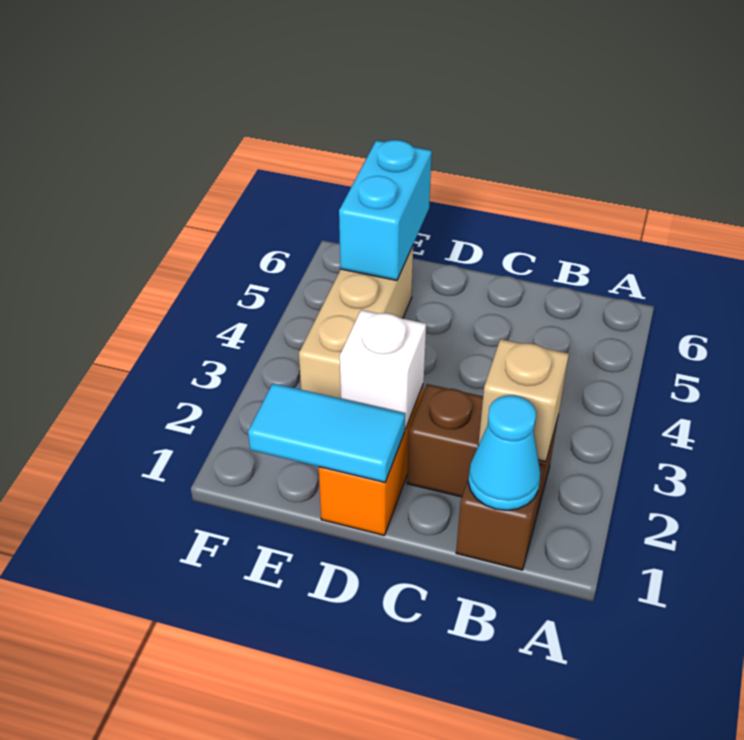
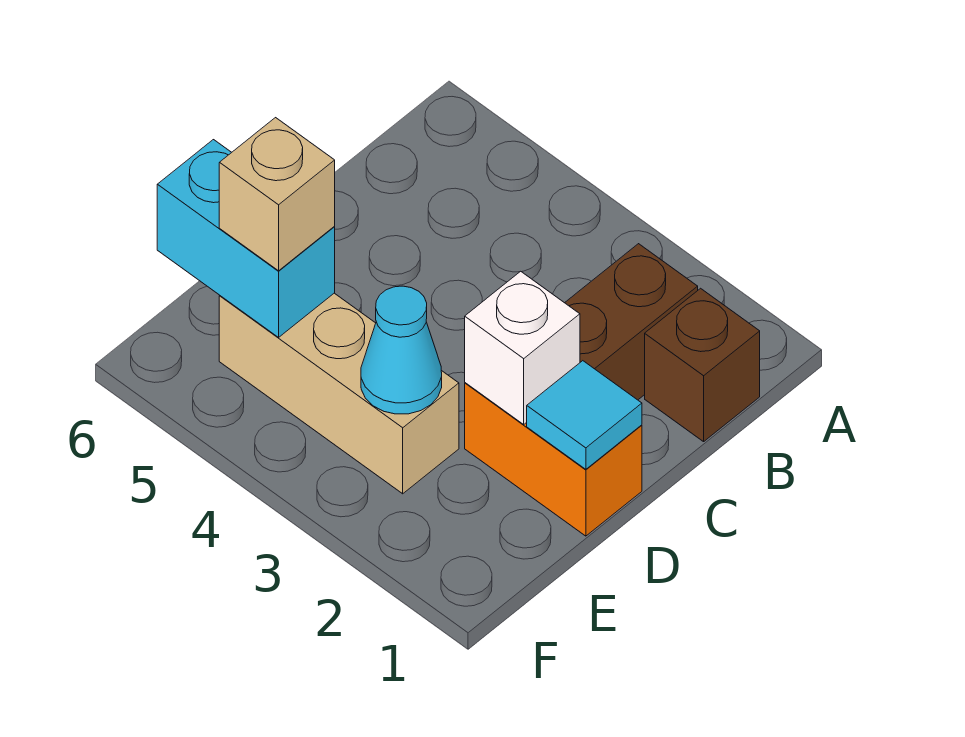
cyan 1x1 cone [468,395,540,510] -> cyan 1x1 cone moved to [361,286,442,414]
tan 1x1 brick [478,339,569,462] -> tan 1x1 brick moved to [219,118,335,271]
cyan 1x2 tile [248,383,405,482] -> cyan 1x1 tile [527,361,642,469]

